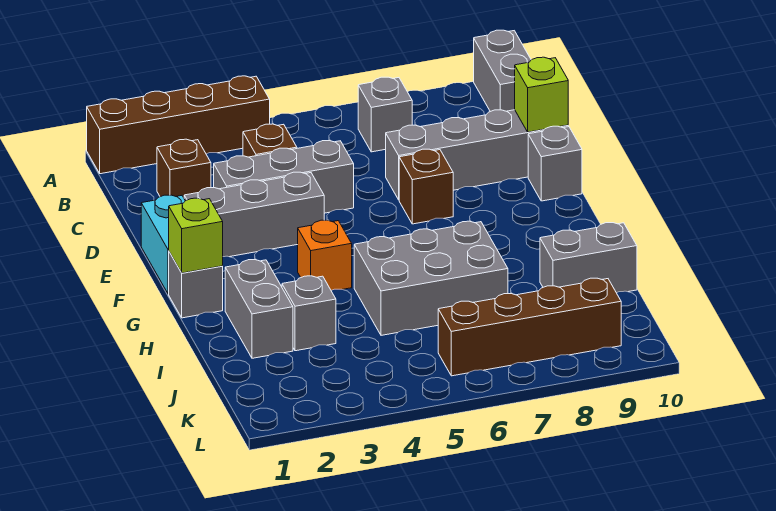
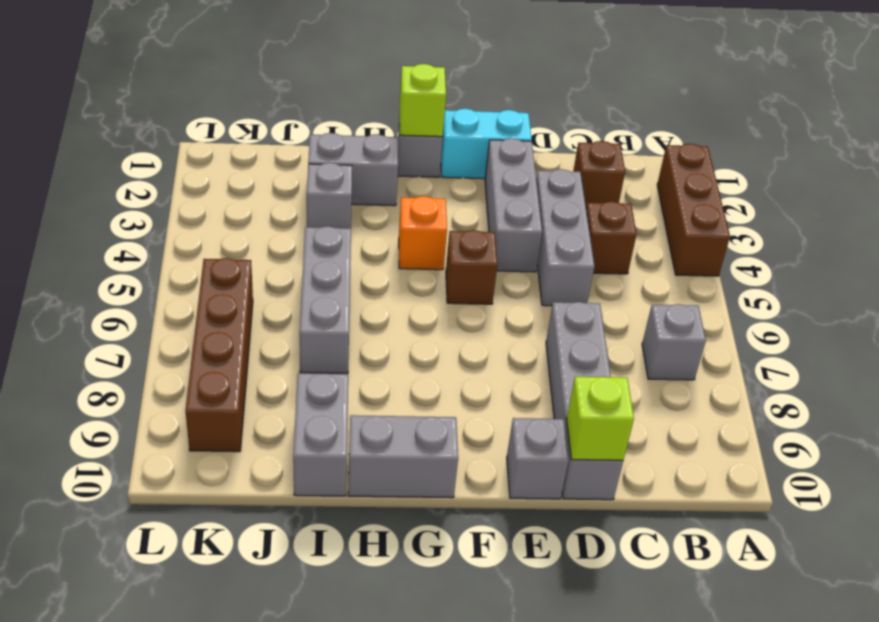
brown 1x4 brick [87,76,270,174] -> brown 1x3 brick [657,144,730,276]
grey 1x2 brick [474,30,531,112] -> grey 1x2 brick moved to [348,415,458,498]
brown 1x1 brick [399,149,453,224] -> brown 1x1 brick moved to [446,230,498,304]
grey 2x3 brick [354,221,508,335] -> grey 1x3 brick [300,226,351,374]

